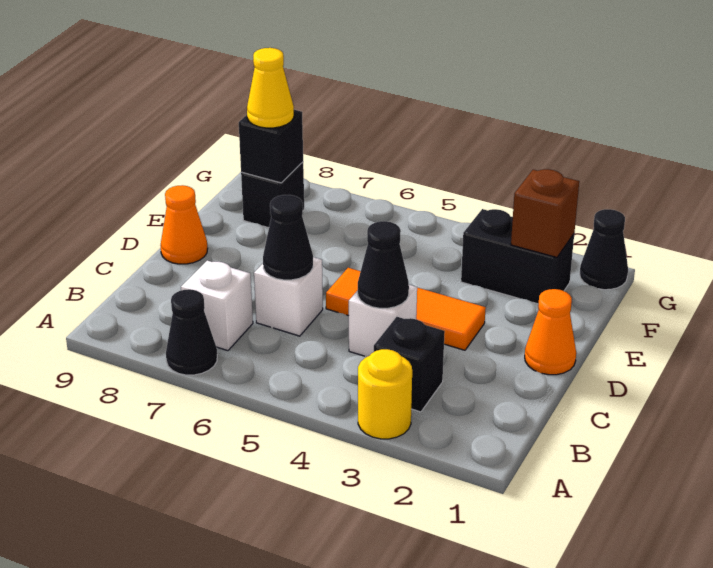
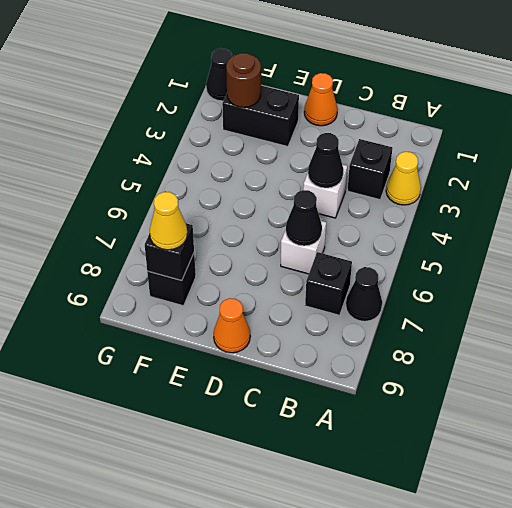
yellow 1x1 round brick [358,349,412,439] -> yellow 1x1 cone [386,152,421,205]
white 1x1 brick [181,261,253,351] -> black 1x1 brick [305,252,352,315]
orange 1x3 tile [326,268,486,350] -> none
black 1x2 brick [461,209,574,304] -> black 1x2 brick turned to [222,86,299,146]
brown 1x1 brick [511,169,579,257] -> brown 1x1 round brick [226,53,261,107]

